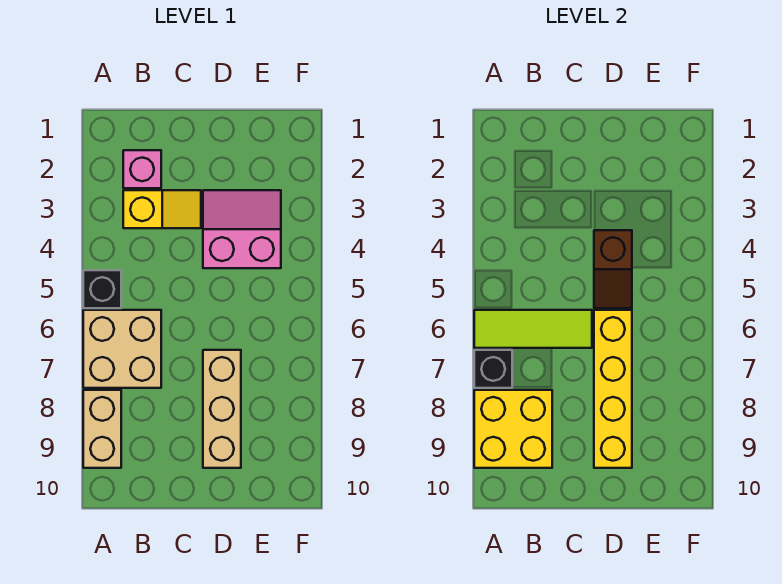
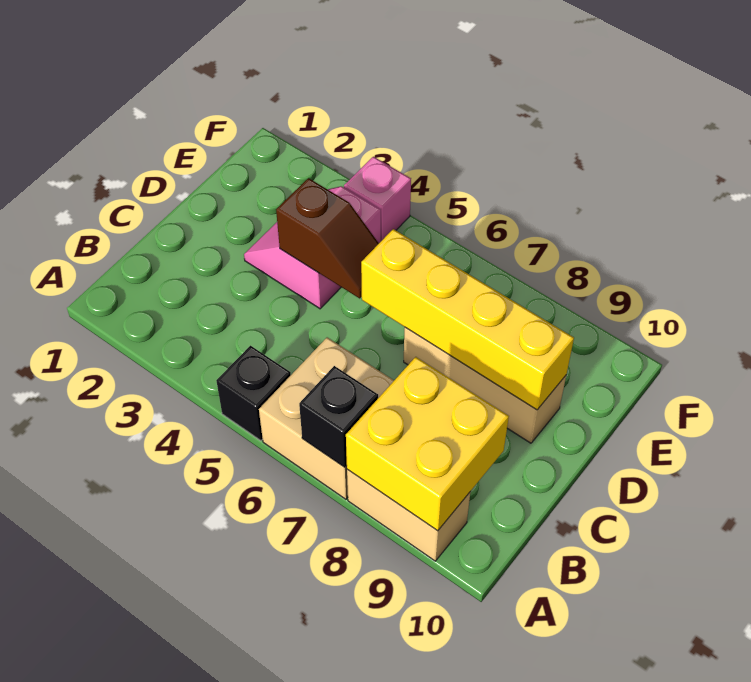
lime 1x3 tile [474,310,592,348] -> none
pink 1x1 brick [123,150,161,188] -> pink 1x1 brick moved to [344,157,411,241]
yellow 1x2 slope [123,190,201,228] -> none

